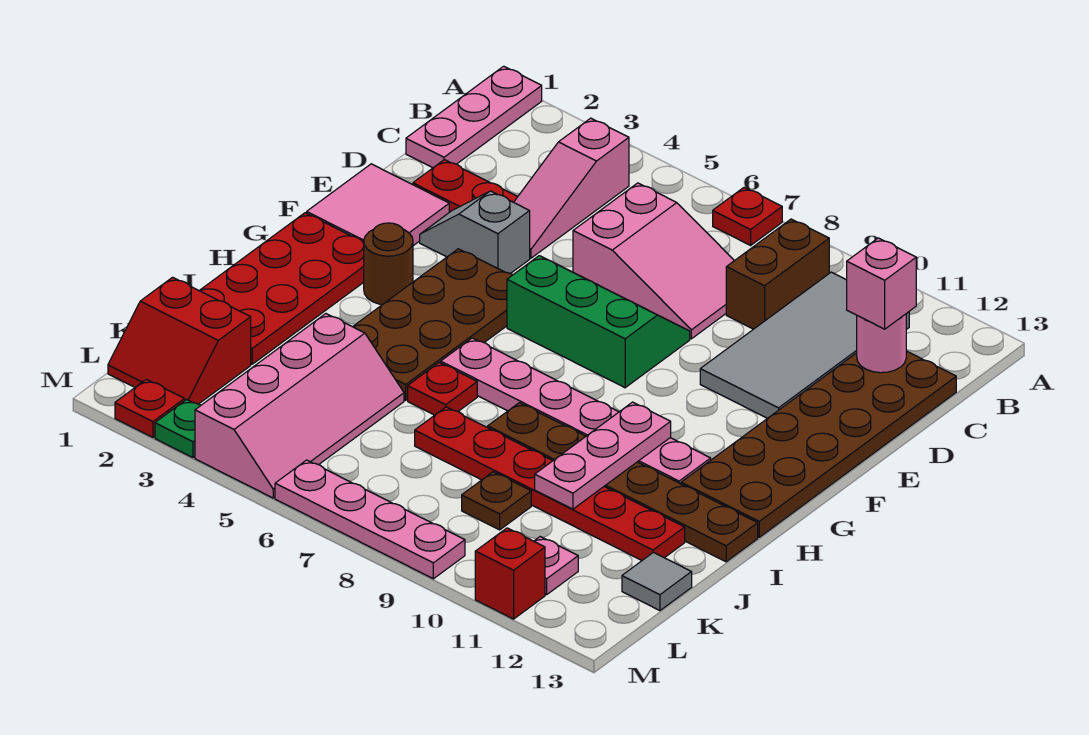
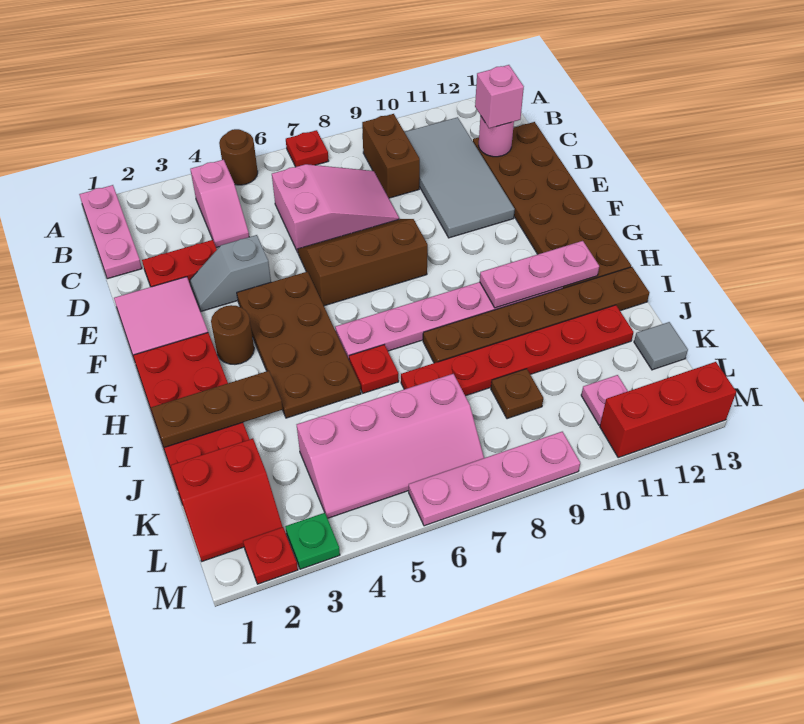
none -> brown 1x1 round brick [219,129,258,185]
pink 1x3 slope [514,118,629,258] -> pink 1x2 slope [190,160,249,248]
green 2x3 slope [507,256,690,388] -> brown 2x3 slope [298,219,428,306]
pink 1x3 plate [535,402,671,509] -> pink 1x3 plate turned to [480,241,599,308]
none -> brown 1x3 plate [151,371,283,447]
pink 2x4 slope [195,314,404,498] -> pink 2x4 slope turned to [297,374,484,518]
red 1x1 brick [475,528,545,619] -> red 1x3 brick [600,362,736,458]

